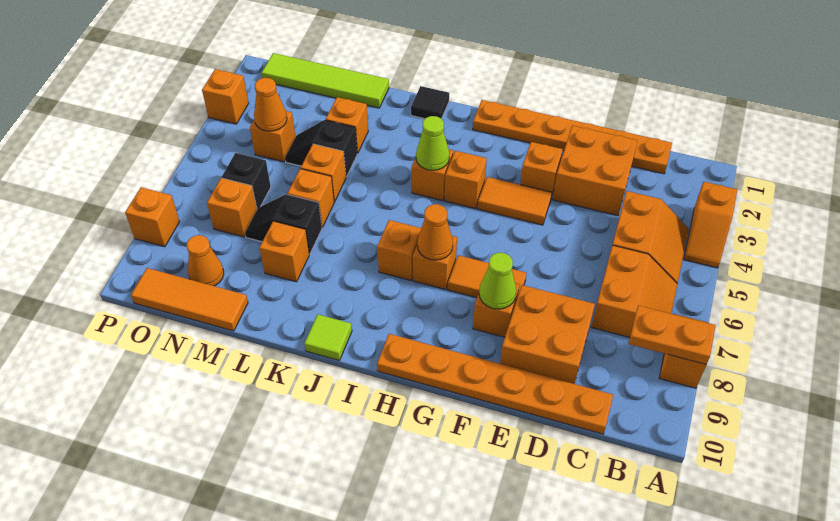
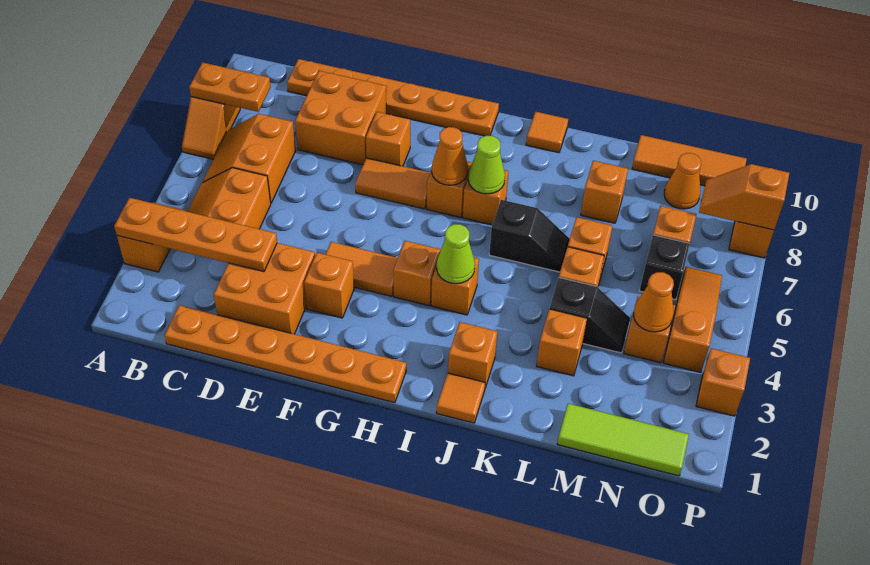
none -> orange 1x4 plate [114,198,277,272]
lime 1x1 cone [479,253,516,309] -> lime 1x1 cone moved to [468,136,505,194]
black 1x1 tile [411,86,449,119] -> orange 1x1 tile [436,373,485,423]
none -> orange 1x1 brick [448,322,497,388]
lime 1x1 tile [304,314,352,360] -> orange 1x1 tile [526,112,568,153]
lime 1x4 tile [262,53,389,108] -> lime 1x3 tile [557,404,689,476]
black 1x2 slope [245,194,322,254] -> black 1x2 slope moved to [489,200,570,272]
none -> orange 1x3 slope [663,267,722,372]
none -> orange 1x2 slope [699,164,789,230]

